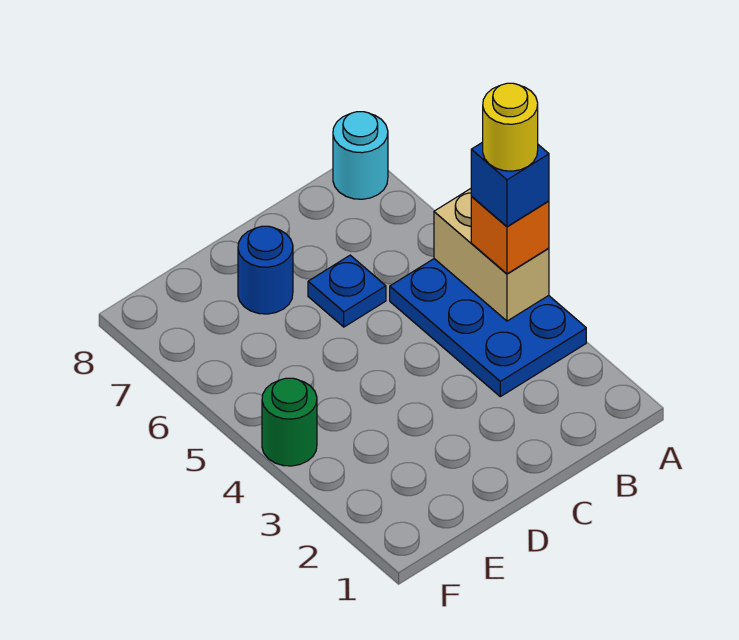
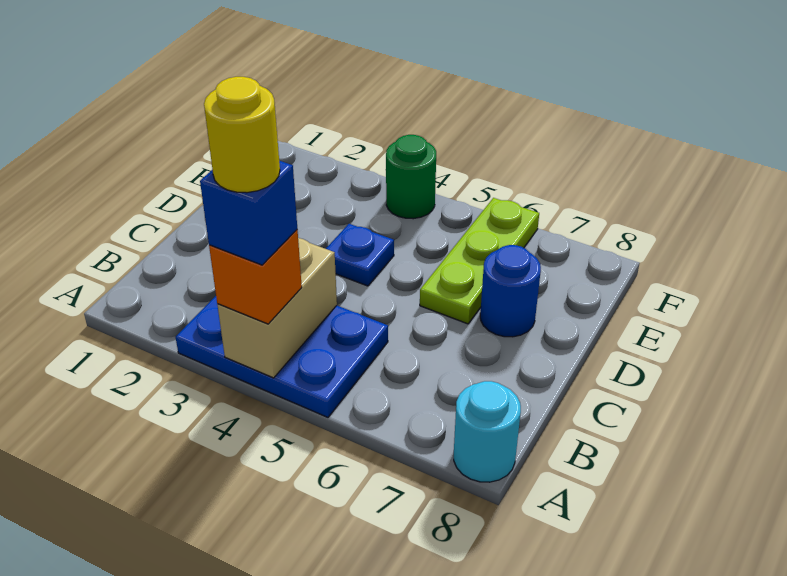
tan 1x2 brick [434,189,549,321] -> tan 1x2 brick turned to [217,238,337,378]
blue 1x1 plate [308,255,386,327] -> blue 1x1 plate moved to [326,224,394,286]
none -> lime 1x3 plate [420,198,539,324]

